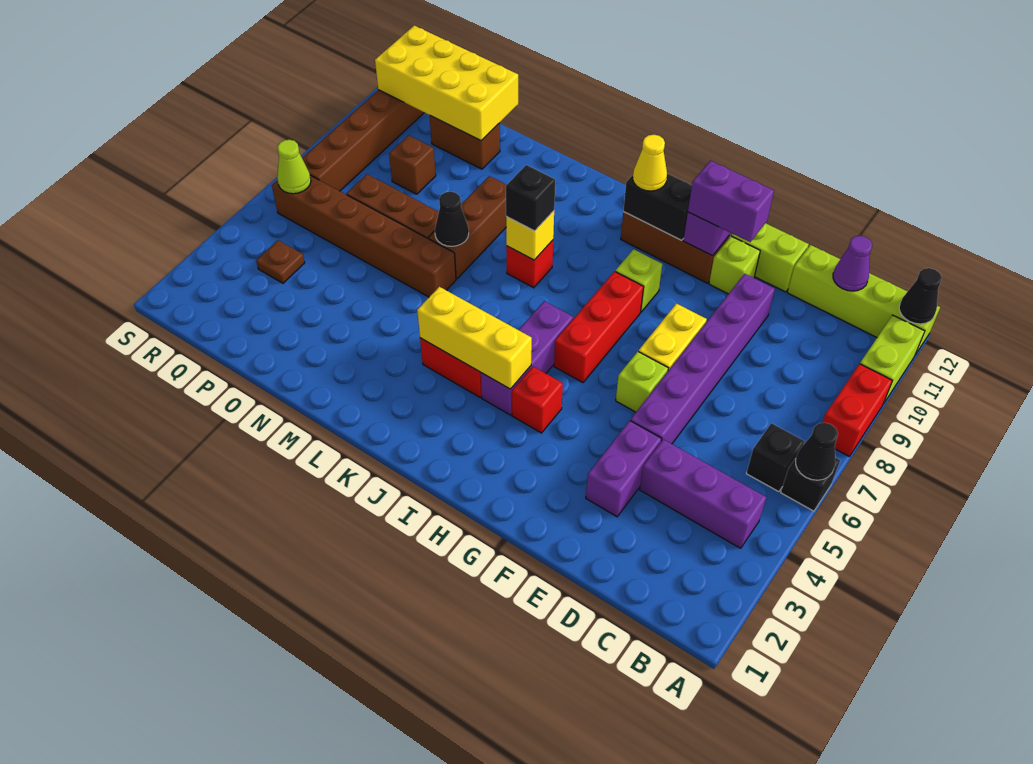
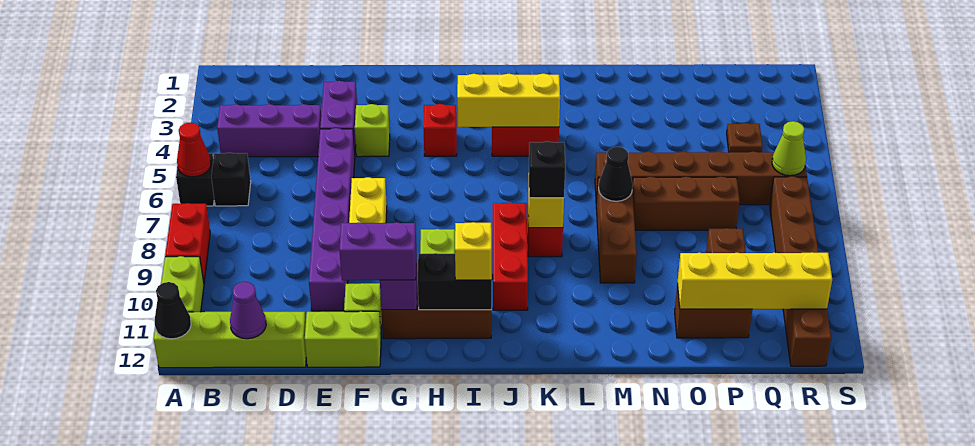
black 1x1 cone [796,423,838,480] -> red 1x1 cone [177,123,211,177]
lime 1x1 brick [616,352,668,412] -> lime 1x1 brick moved to [355,104,390,157]
red 1x3 brick [554,271,644,383] -> red 1x3 brick moved to [493,203,528,310]
purple 1x3 brick [481,301,573,415] -> none
yellow 1x1 cone [633,135,667,191] -> yellow 1x1 brick [455,222,492,280]
yellow 2x4 brick [375,25,518,141] -> yellow 1x4 brick [677,252,832,309]

